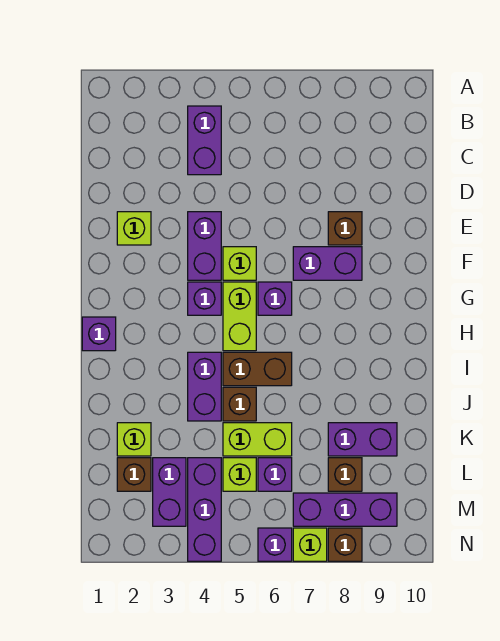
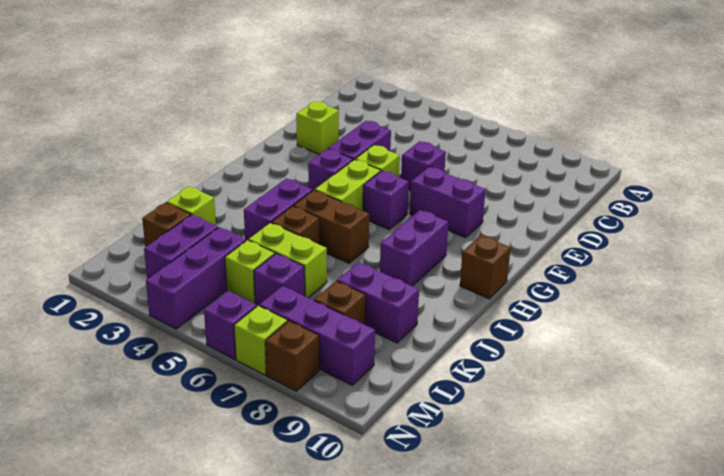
purple 1x2 brick [188,106,221,175] -> purple 1x2 brick moved to [380,210,448,286]
brown 1x1 brick [328,212,362,245] -> brown 1x1 brick moved to [460,235,511,299]
purple 1x1 brick [82,317,116,351] -> purple 1x1 brick moved to [401,141,446,191]

